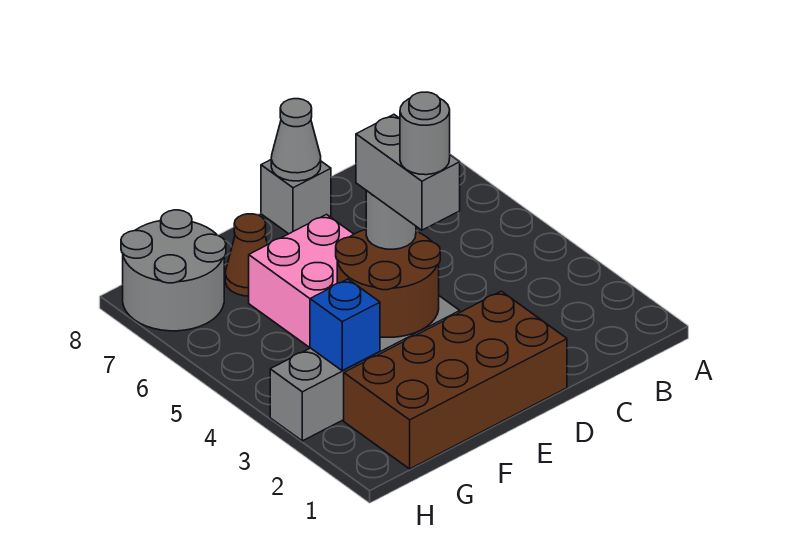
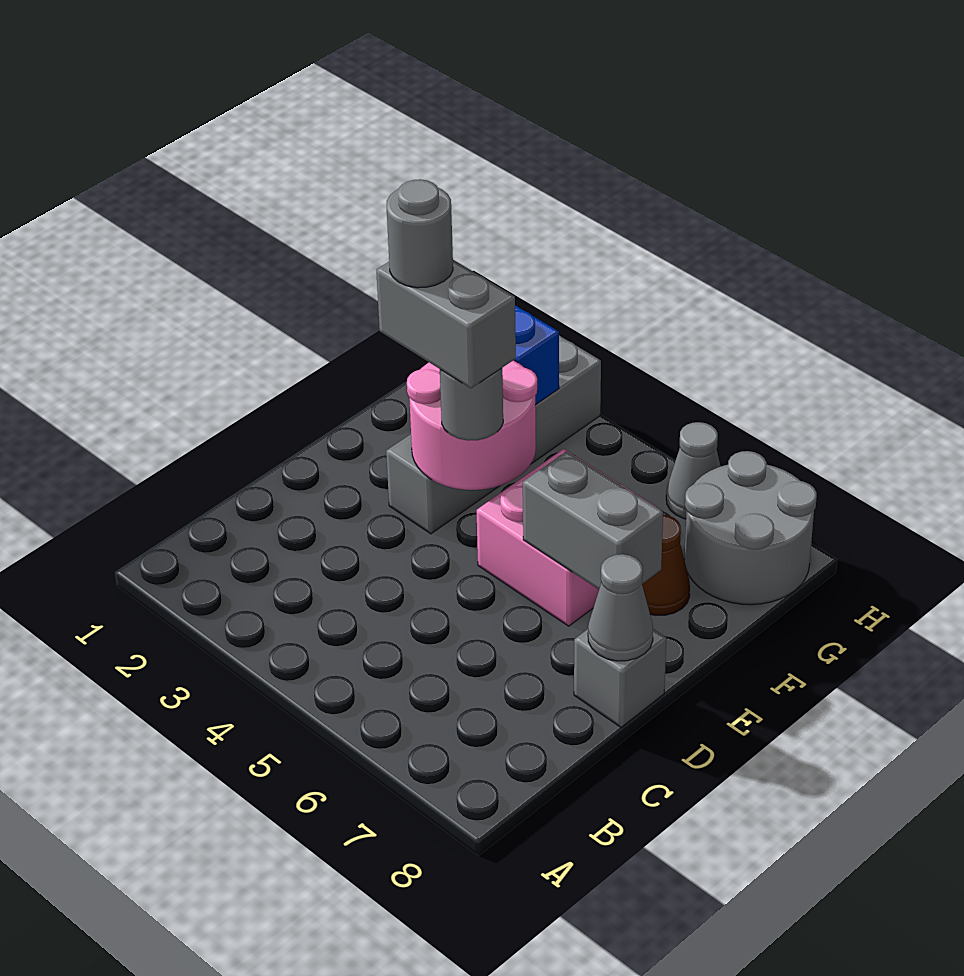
brown 2x4 brick [344,291,567,469] -> none
brown 2x2 round brick [336,230,440,337] -> pink 2x2 round brick [407,360,537,490]
none -> grey 1x2 brick [523,451,663,589]
none -> grey 1x1 cone [666,422,721,519]

